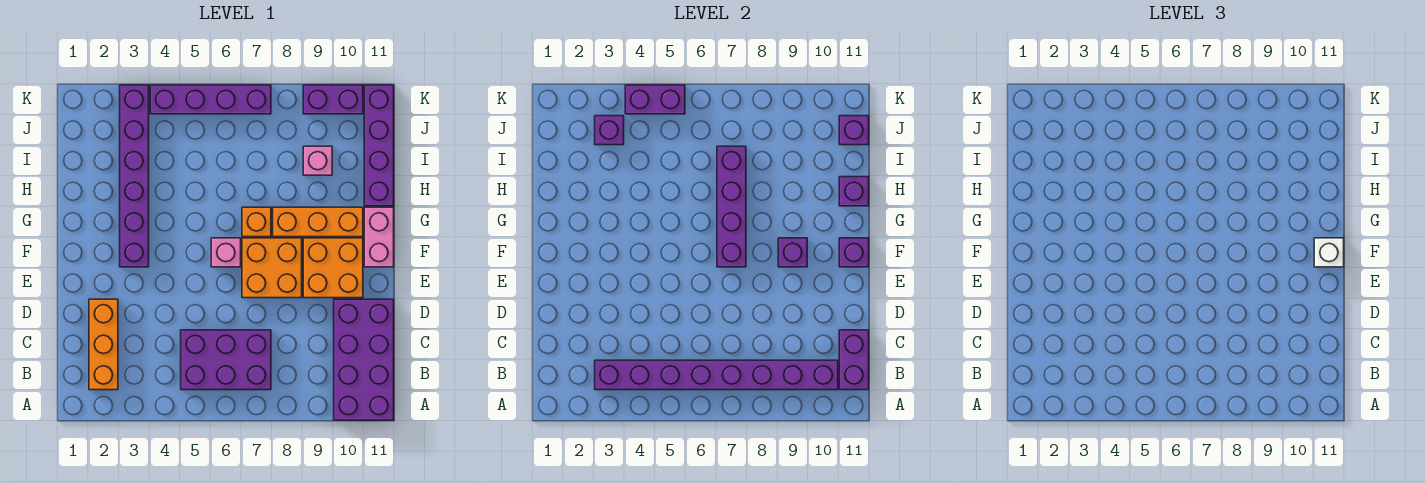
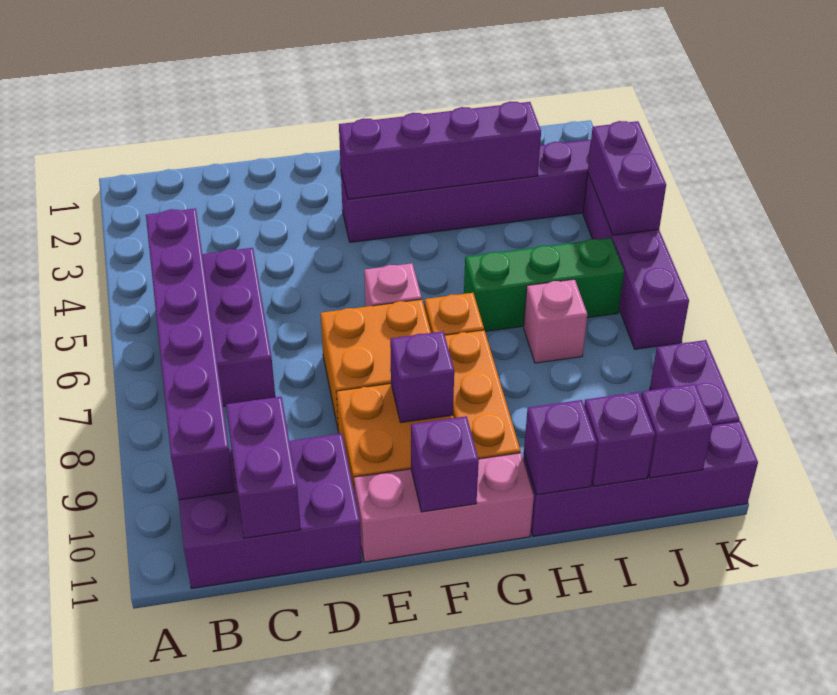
purple 2x4 brick [334,299,394,420] -> purple 2x3 brick [179,434,362,589]
orange 1x3 brick [89,299,118,390] -> none
purple 1x8 brick [595,360,838,390] -> purple 1x6 brick [146,209,235,500]
purple 1x2 brick [839,330,869,390] -> purple 1x2 brick turned to [226,397,301,538]
purple 1x4 brick [717,146,746,267] -> purple 1x4 brick moved to [339,101,541,199]
pink 1x2 brick [364,207,394,267] -> pink 1x3 brick [354,453,534,562]
white 1x1 brick [1314,238,1344,267] -> none
none -> green 1x3 brick [464,238,624,331]
pink 1x1 brick [303,146,332,175] -> pink 1x1 brick moved to [524,279,587,363]
purple 1x1 brick [595,116,624,145] -> purple 1x1 brick moved to [584,392,655,486]

